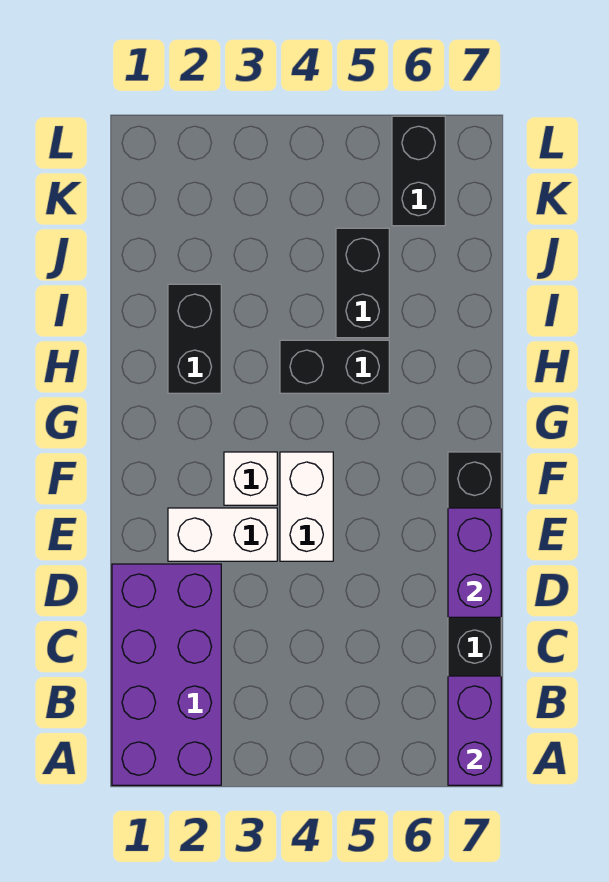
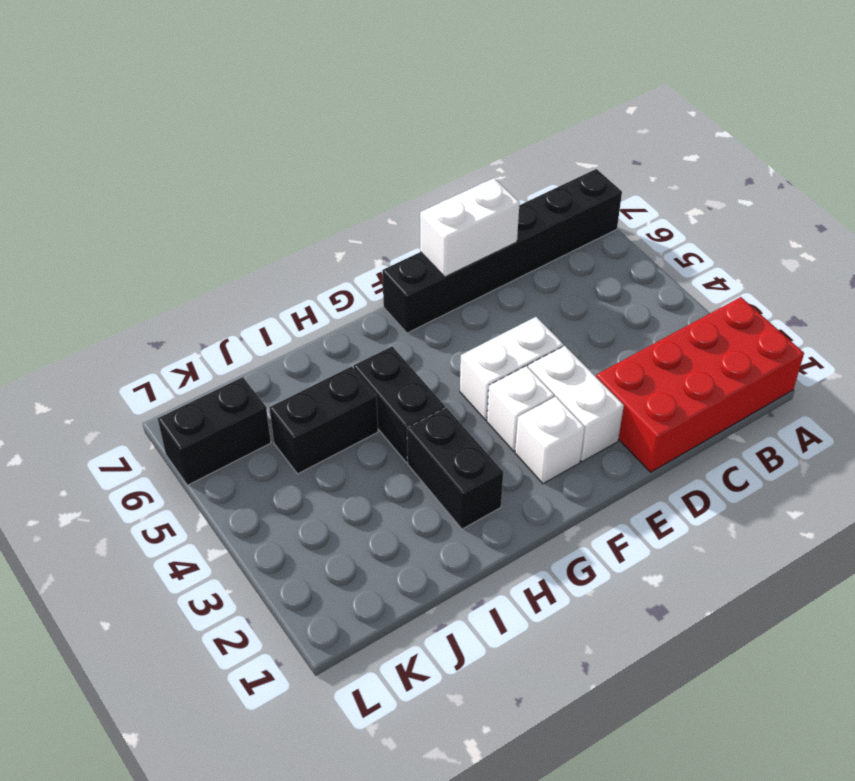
purple 2x4 brick [112,564,221,785] -> red 2x4 brick [596,297,804,472]
purple 1x2 brick [448,676,501,785] -> none
purple 1x2 brick [448,508,501,617] -> white 1x2 brick [420,178,520,277]
none -> white 1x1 brick [515,397,585,484]
black 1x2 brick [168,284,221,393] -> black 1x2 brick turned to [407,408,503,529]

